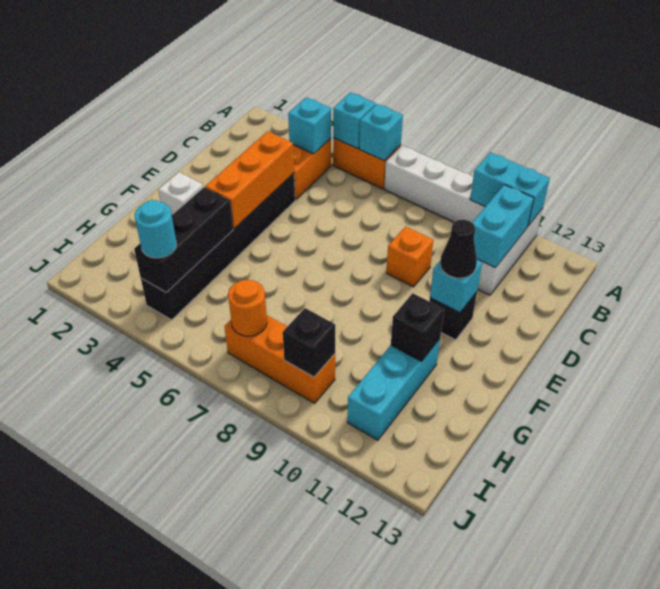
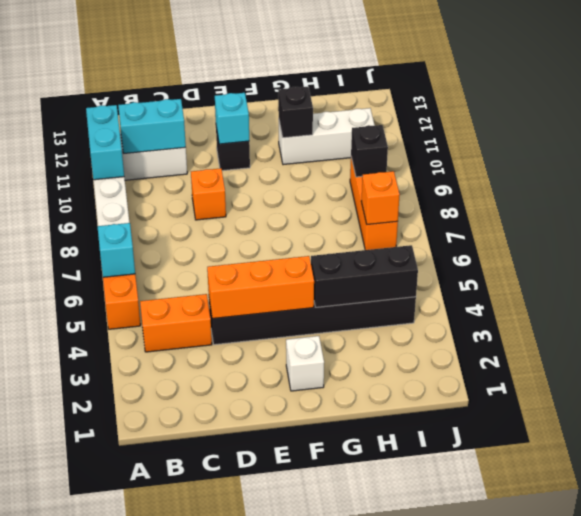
cyan 1x1 brick [333,92,376,149] -> none
cyan 1x1 brick [288,97,331,154] -> none
black 1x1 cone [440,220,477,278] -> none
cyan 1x3 brick [347,339,440,440] -> white 1x3 brick [279,108,375,165]
cyan 1x1 round brick [135,200,177,258] -> none
orange 1x1 round brick [228,280,267,336] -> orange 1x1 brick [361,171,400,225]

